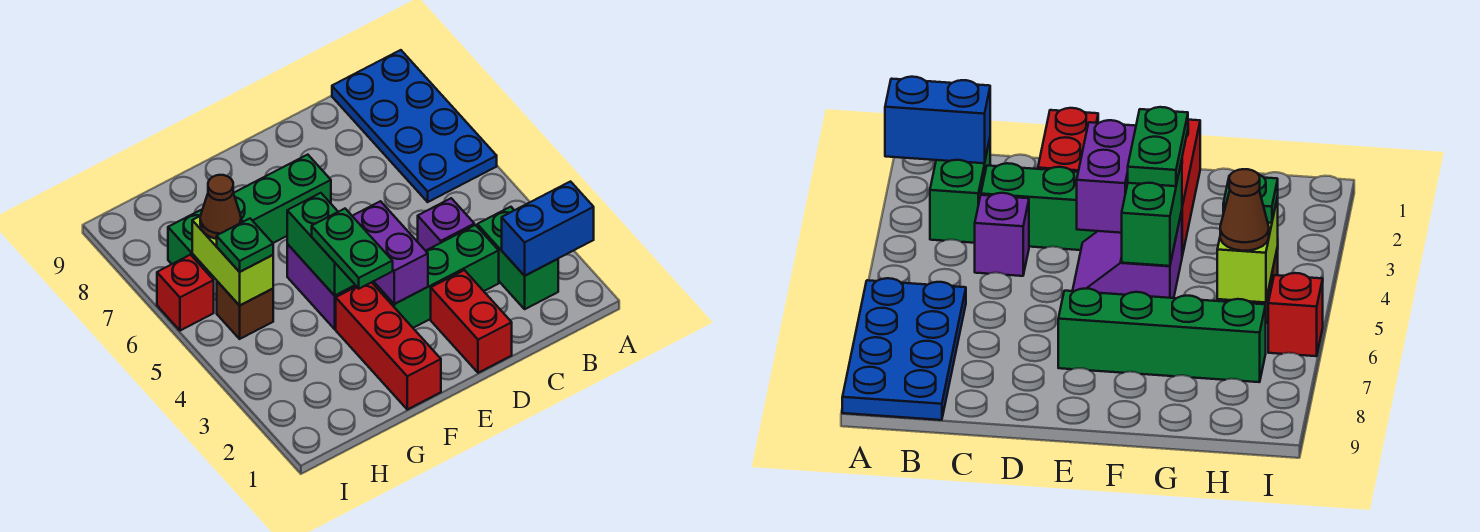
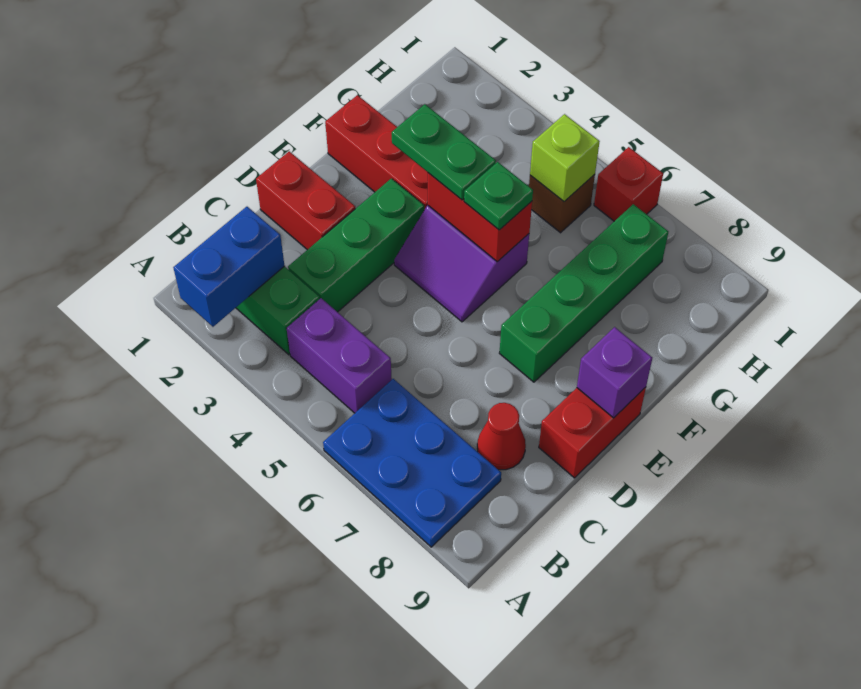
blue 2x4 plate [332,50,497,202] -> blue 2x3 plate [323,379,501,547]
purple 1x1 brick [418,198,474,251] -> purple 1x1 brick moved to [577,327,652,418]
none -> red 1x1 cone [477,403,526,470]
none -> red 1x2 brick [539,387,646,478]
purple 1x2 brick [353,201,428,304] -> purple 1x2 brick moved to [287,298,392,413]
green 1x2 brick [287,193,355,296] -> red 1x2 brick [428,173,532,262]
lime 1x2 brick [192,216,273,306] -> lime 1x1 brick [530,114,600,201]
green 1x1 plate [217,219,273,272] -> green 1x1 plate moved to [464,162,533,230]
brown 1x1 cone [200,175,241,239] -> none

